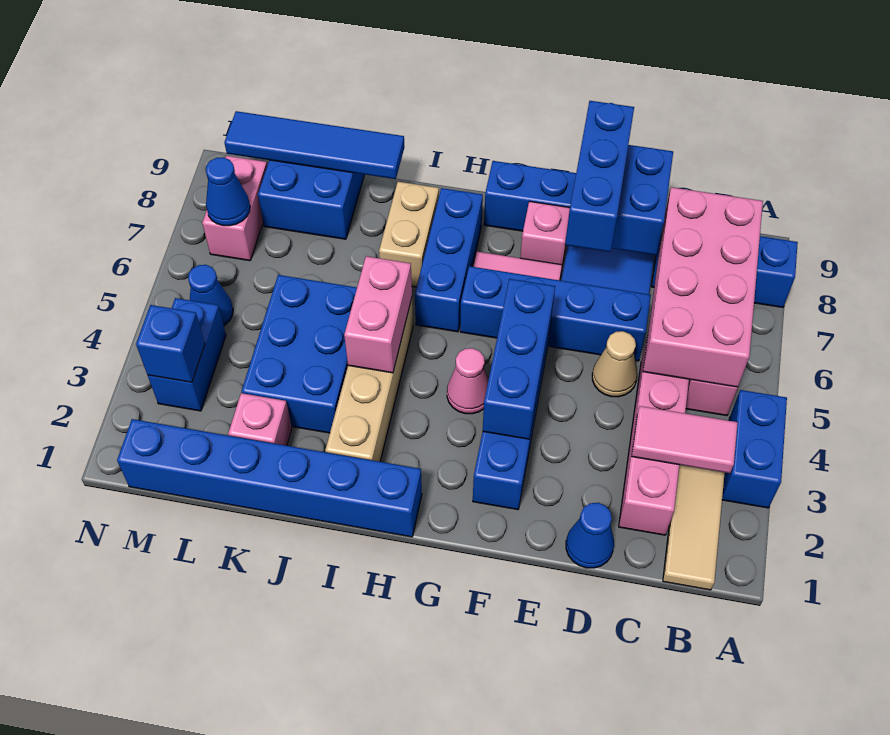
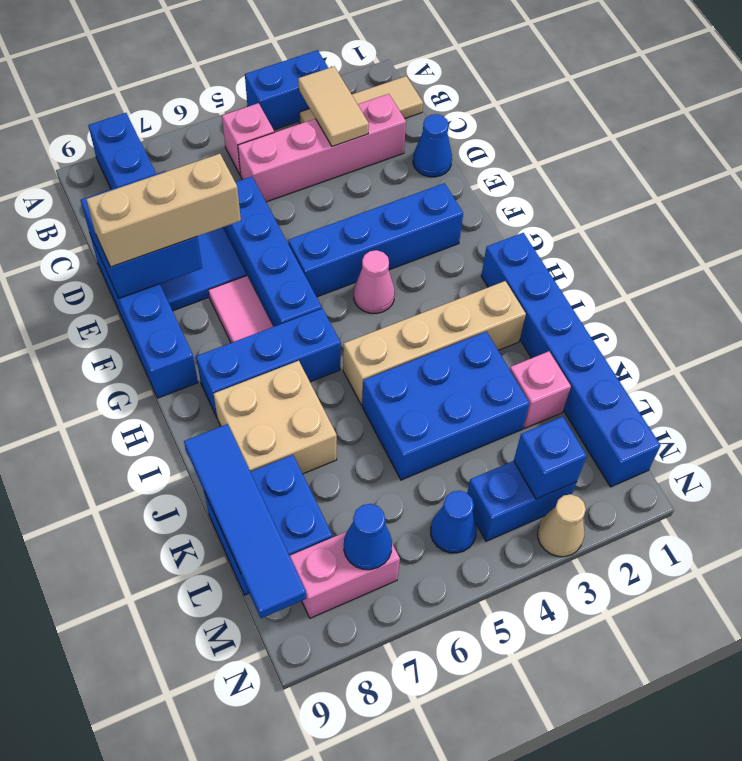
pink 1x2 tile [632,406,738,473] -> tan 1x2 tile [298,67,369,146]
pink 2x4 brick [643,187,763,387] -> none
tan 1x1 cone [592,331,637,397] -> tan 1x1 cone moved to [538,494,586,557]
blue 1x3 brick [565,101,634,252] -> tan 1x3 brick [86,154,241,267]
blue 1x3 brick [483,279,555,439] -> none
pink 1x1 brick [520,201,570,271] -> none
pink 1x2 brick [344,256,412,373] -> none
tan 1x2 brick [379,182,439,287] -> tan 2x2 brick [214,361,337,474]

